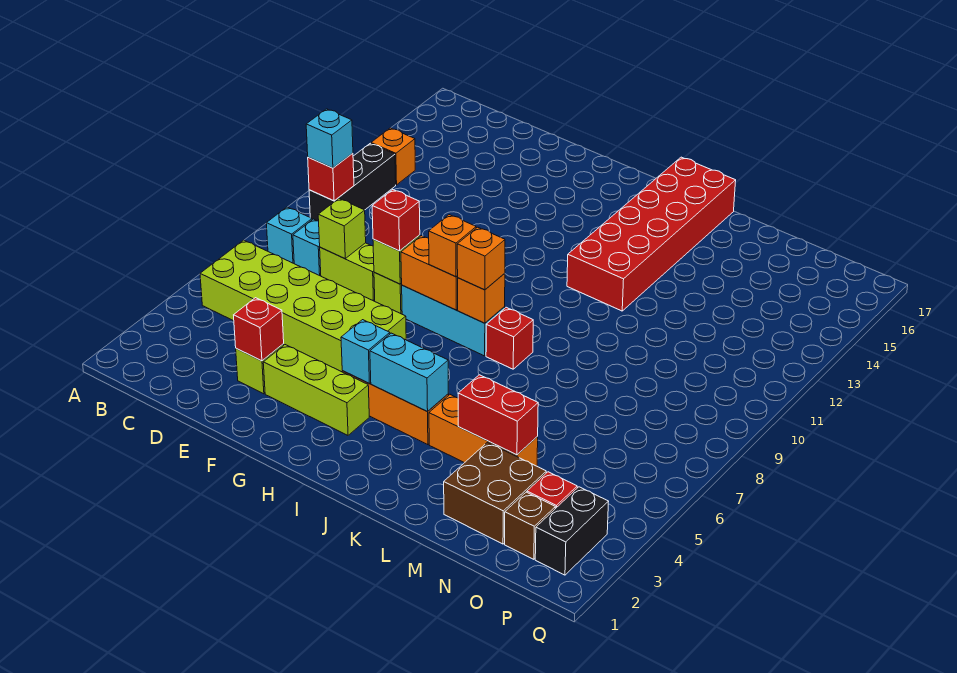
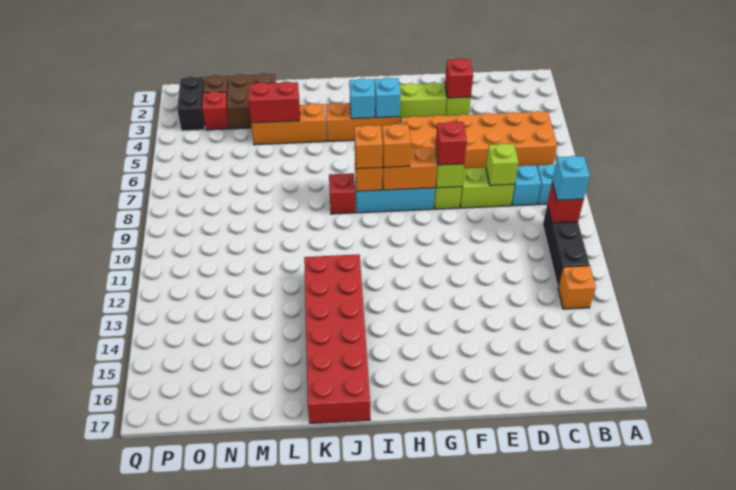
lime 2x6 brick [200,240,406,372] -> orange 2x6 brick [401,111,557,169]
cyan 1x2 brick [370,333,448,412] -> cyan 1x1 brick [350,78,375,119]

